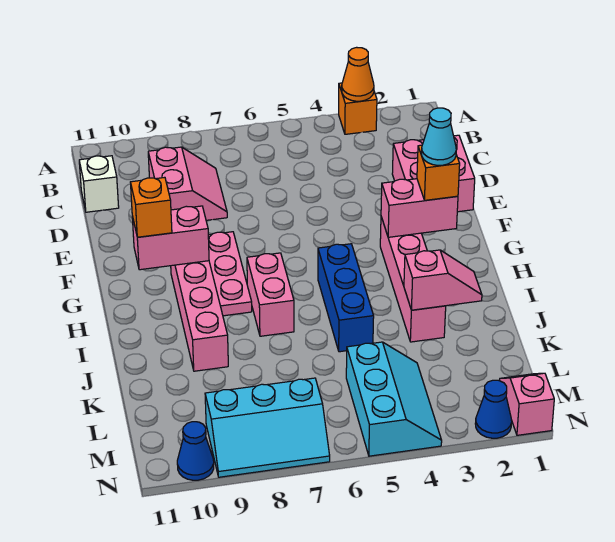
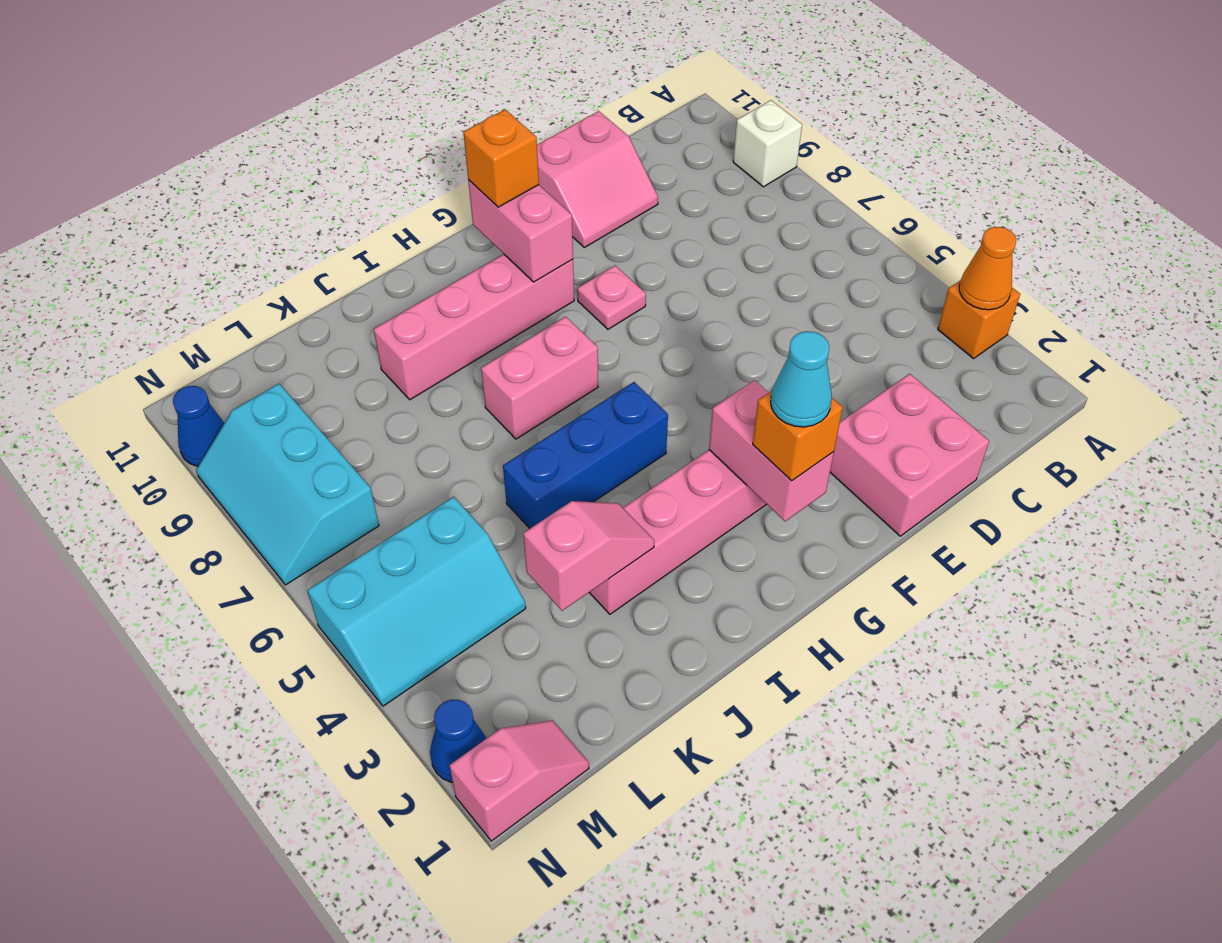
pink 2x2 slope [148,147,227,220] -> pink 2x2 slope moved to [537,111,658,247]
white 1x1 brick [79,156,119,212] -> white 1x1 brick moved to [733,100,802,187]
pink 1x3 plate [208,232,252,316] -> pink 1x1 plate [577,266,646,329]
pink 1x2 slope [404,250,482,310] -> pink 1x2 slope turned to [523,501,654,611]

